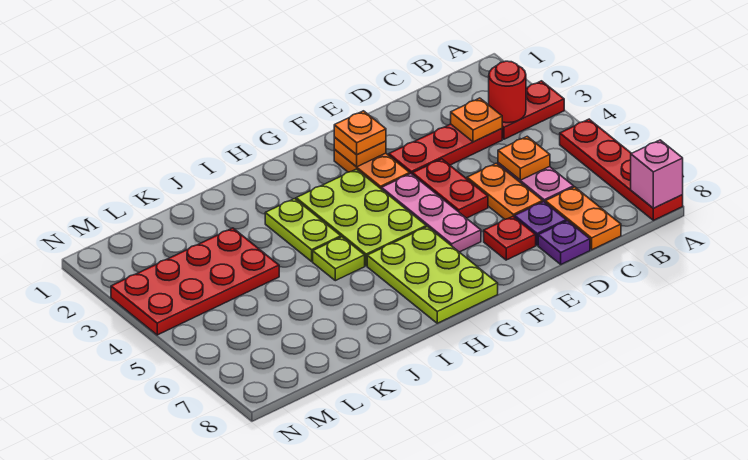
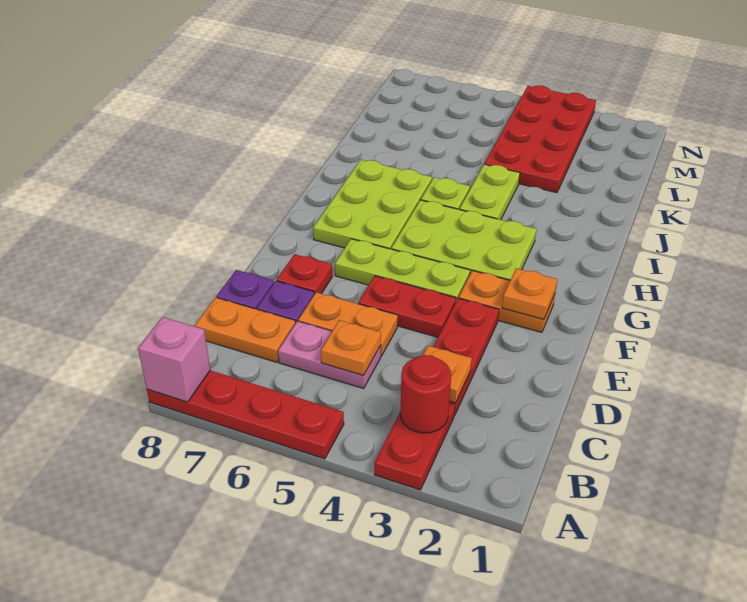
orange 1x1 plate [334,111,386,155] -> none
pink 1x3 plate [382,174,481,252] -> lime 1x3 plate [335,239,470,301]
lime 2x3 plate [367,227,498,323] -> lime 2x3 plate turned to [313,160,432,249]
lime 1x2 plate [265,199,341,261] -> lime 1x2 plate turned to [459,164,520,220]

